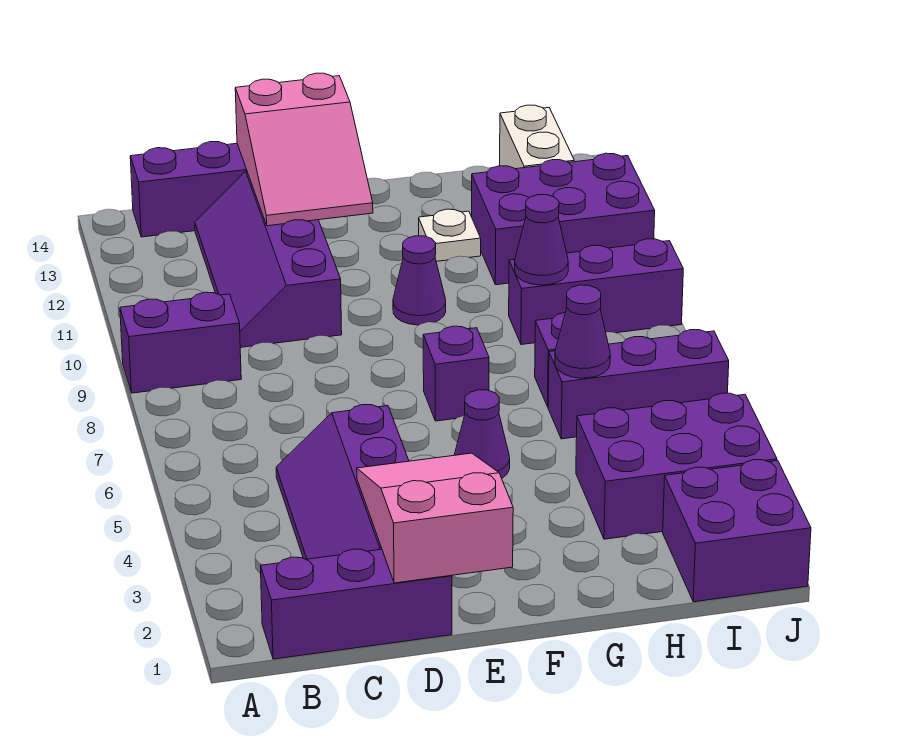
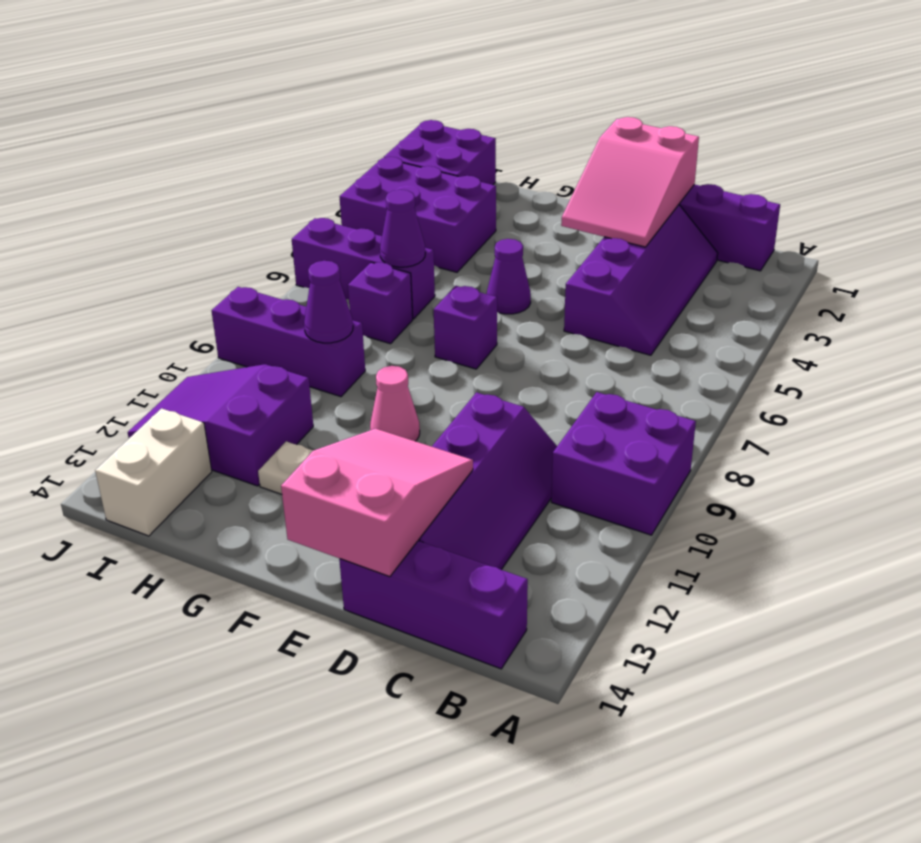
purple 1x2 brick [120,292,241,393] -> purple 2x2 brick [551,392,696,535]
purple 1x1 cone [393,236,446,325] -> pink 1x1 cone [370,366,420,441]
purple 2x3 brick [472,153,655,285] -> purple 2x3 slope [128,364,313,486]

